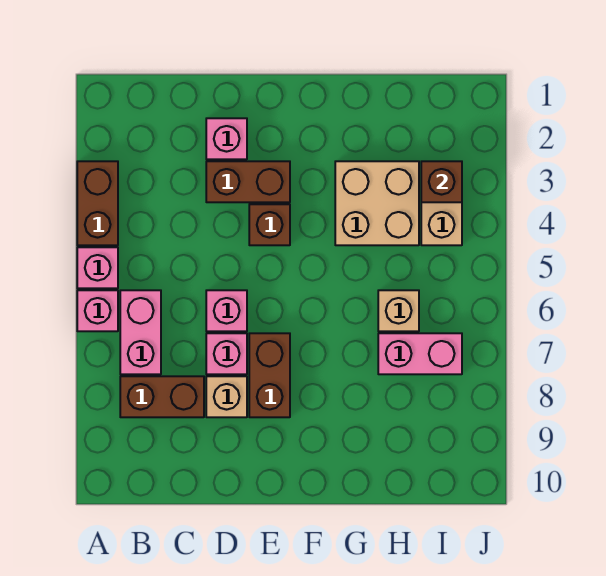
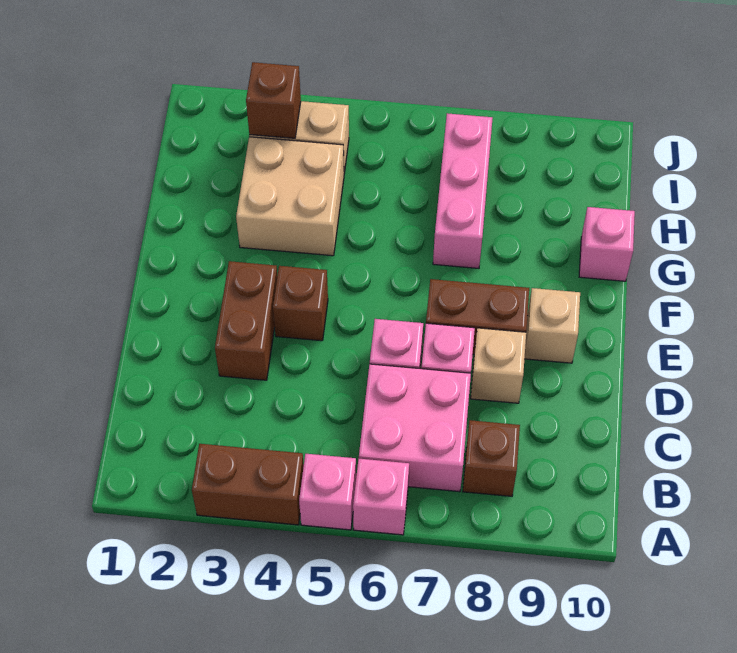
pink 1x2 brick [120,290,161,374] -> pink 2x2 brick [359,364,471,492]
brown 1x2 brick [120,376,204,417] -> brown 1x1 brick [463,420,520,496]
pink 1x1 brick [206,118,247,159] -> pink 1x1 brick moved to [579,207,635,281]
tan 1x1 brick [378,290,419,331] -> tan 1x1 brick moved to [525,288,580,363]
pink 1x2 brick [378,333,462,374] -> pink 1x3 brick [433,113,493,268]

